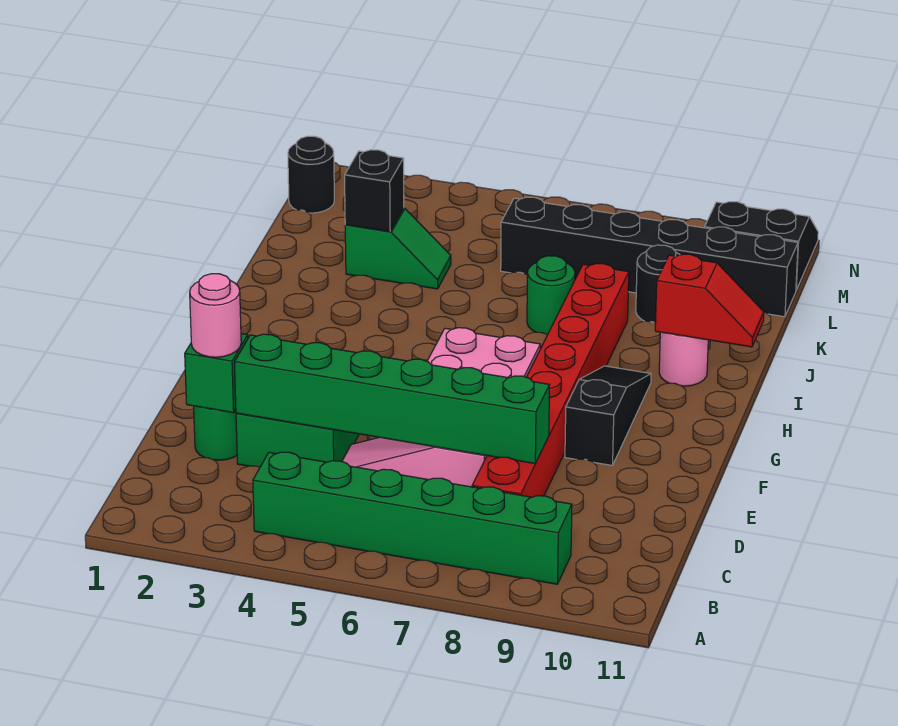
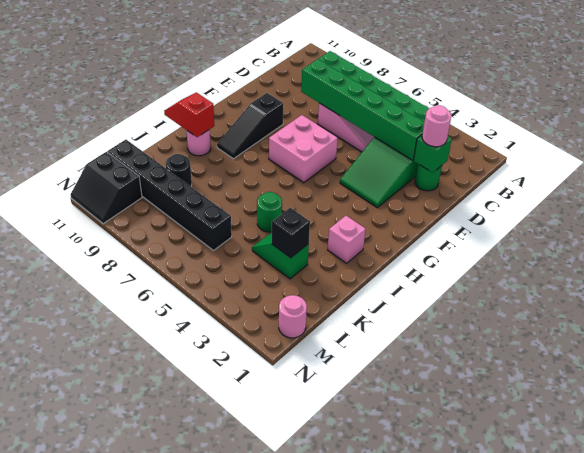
red 1x8 brick [472,263,629,497] -> none
none -> pink 1x1 brick [328,216,366,263]
green 1x1 round brick [527,256,575,335] -> green 1x1 round brick moved to [257,192,282,232]
black 1x1 round brick [288,136,334,213] -> pink 1x1 round brick [279,295,307,338]

